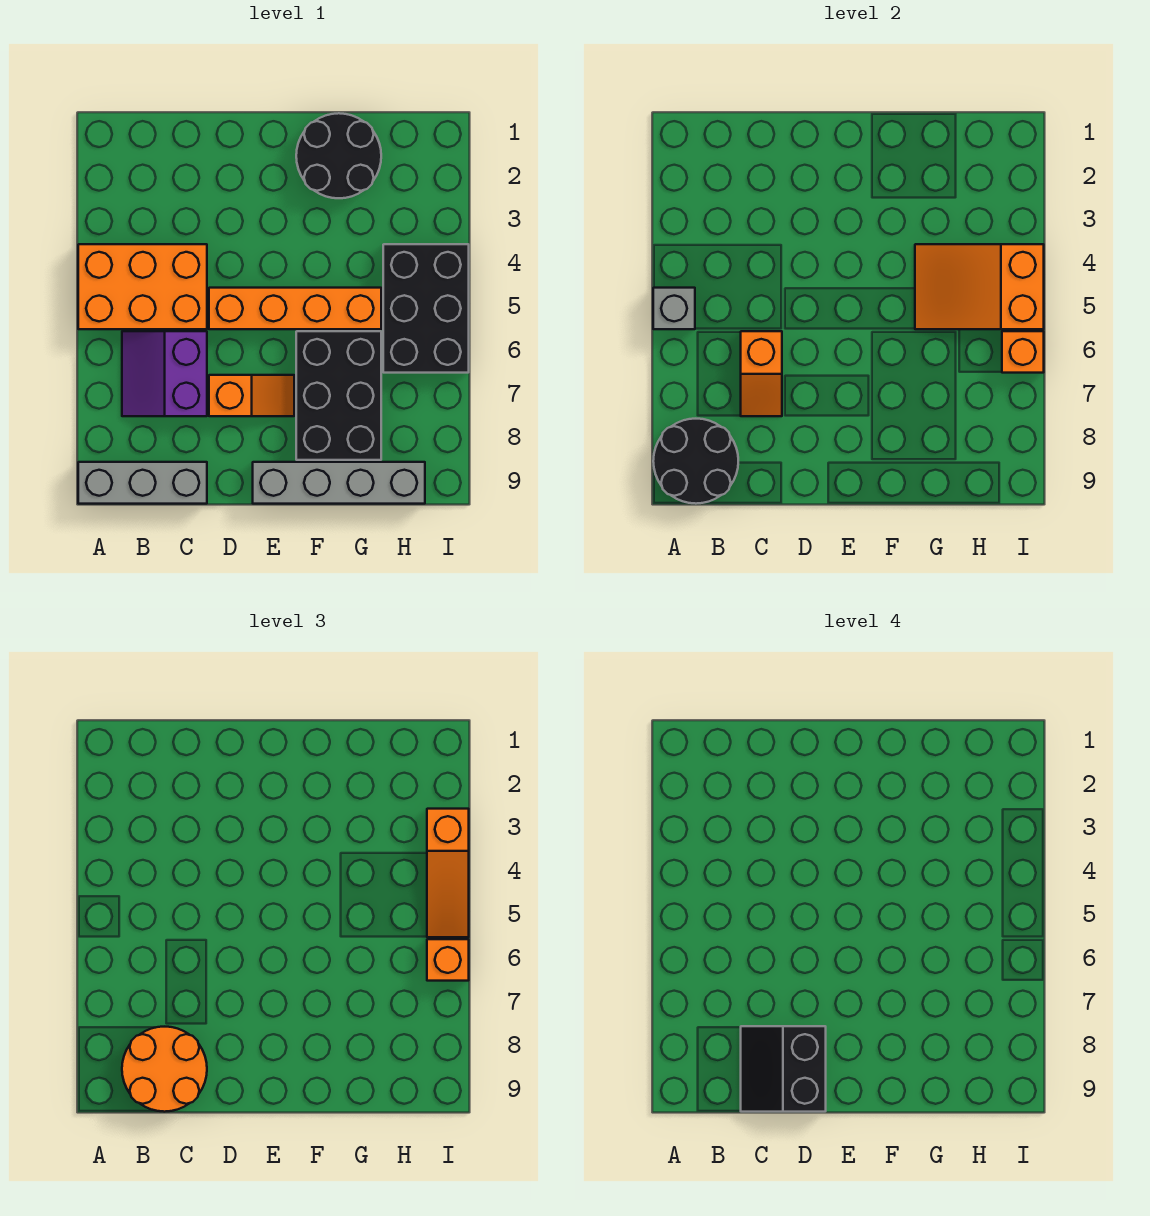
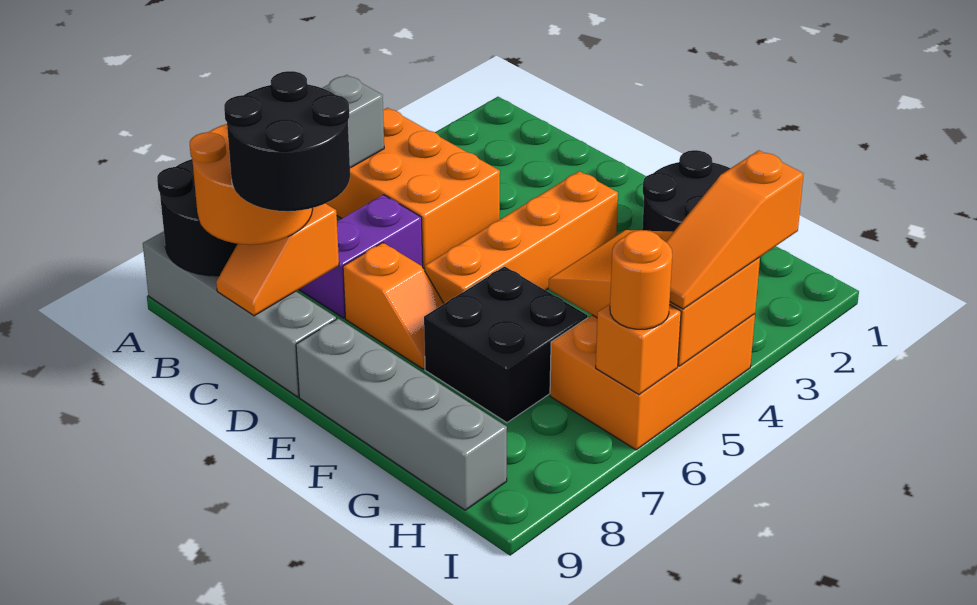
grey 1x3 brick [78,462,207,504] -> grey 1x4 brick [143,231,336,397]
orange 1x2 slope [741,331,782,416] -> orange 1x2 slope moved to [216,203,339,316]
black 2x2 slope [741,1026,826,1112] -> black 2x2 round brick [224,71,350,211]
orange 1x4 brick [209,288,381,329] -> orange 1x4 brick turned to [425,171,618,304]
black 2x3 brick [296,331,381,460] -> black 2x2 brick [424,266,588,423]
black 2x3 brick [383,244,469,373] -> orange 2x3 brick [550,314,755,450]
orange 1x1 brick [427,939,469,981] -> orange 1x1 round brick [610,230,672,329]

